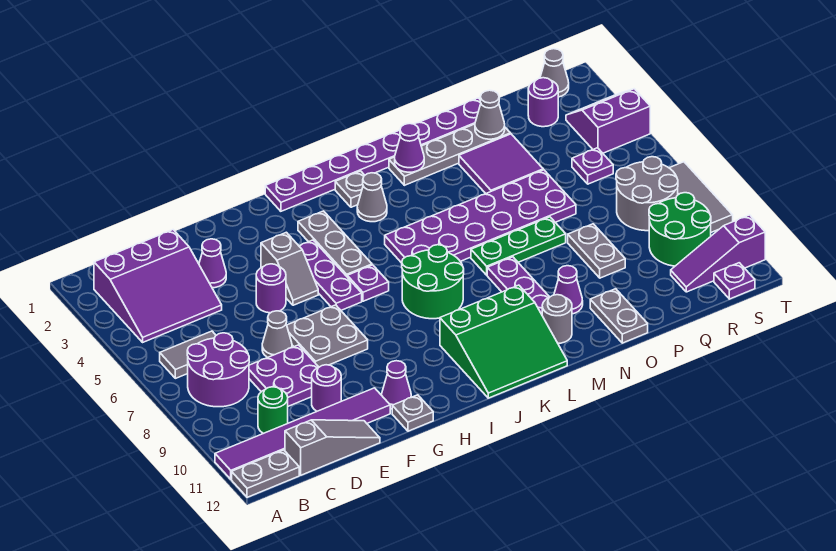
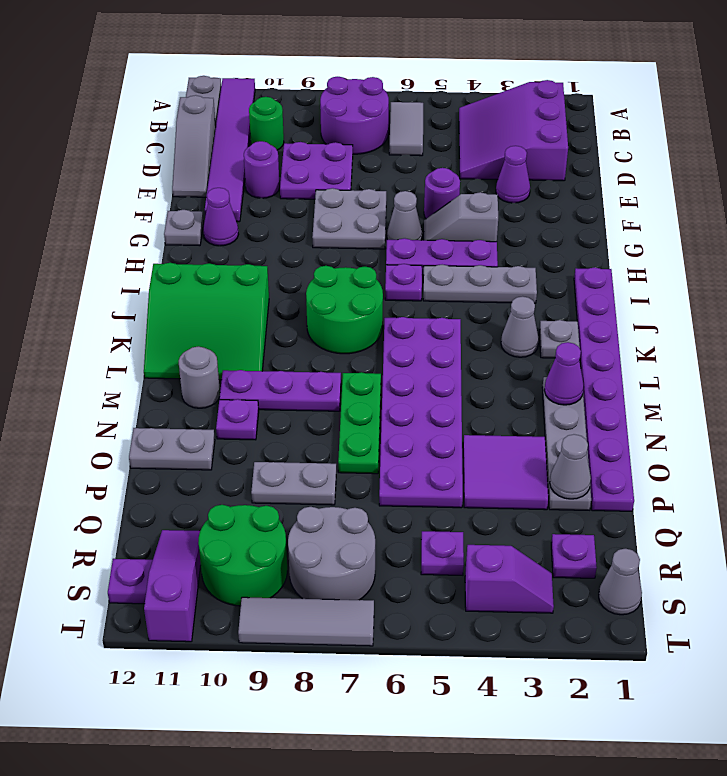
grey 1x1 cone [262,311,292,358] -> grey 1x1 cone moved to [387,191,422,240]
green 3x3 slope [440,285,567,398] -> green 3x3 slope turned to [144,263,269,380]
purple 1x1 cone [554,266,583,314] -> purple 1x1 plate [216,399,259,440]
purple 1x1 round brick [528,78,558,127] -> purple 1x1 plate [551,534,597,578]
purple 2x2 slope [566,89,650,153] -> purple 1x2 slope [465,545,554,613]

